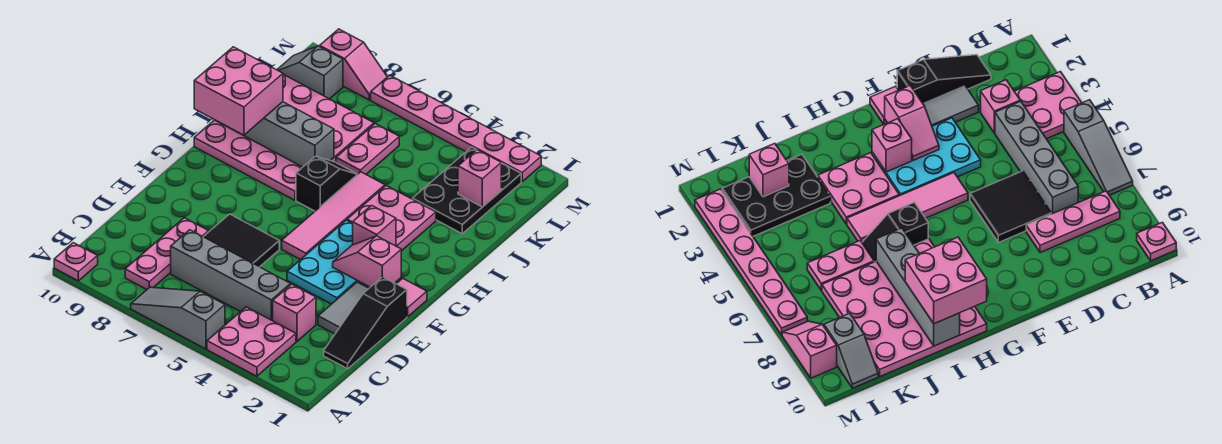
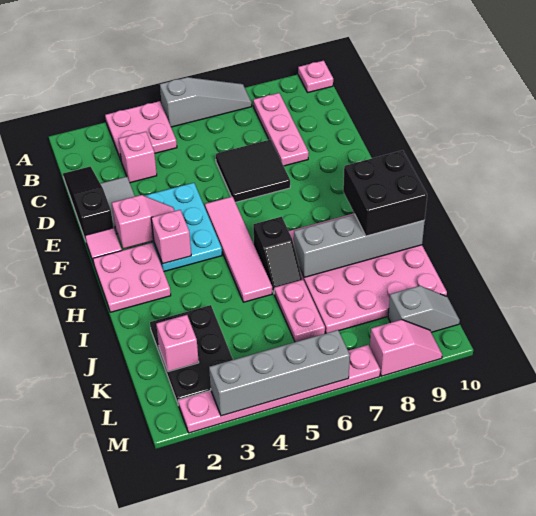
grey 1x4 brick [171,230,290,321] -> grey 1x4 brick moved to [209,330,350,416]
pink 2x2 plate [347,186,436,251] -> pink 2x2 plate moved to [93,243,171,312]
pink 2x2 brick [194,47,283,135] -> black 2x2 brick [343,150,427,236]
pink 1x2 slope [320,29,387,100] -> pink 1x2 slope turned to [370,320,442,376]

